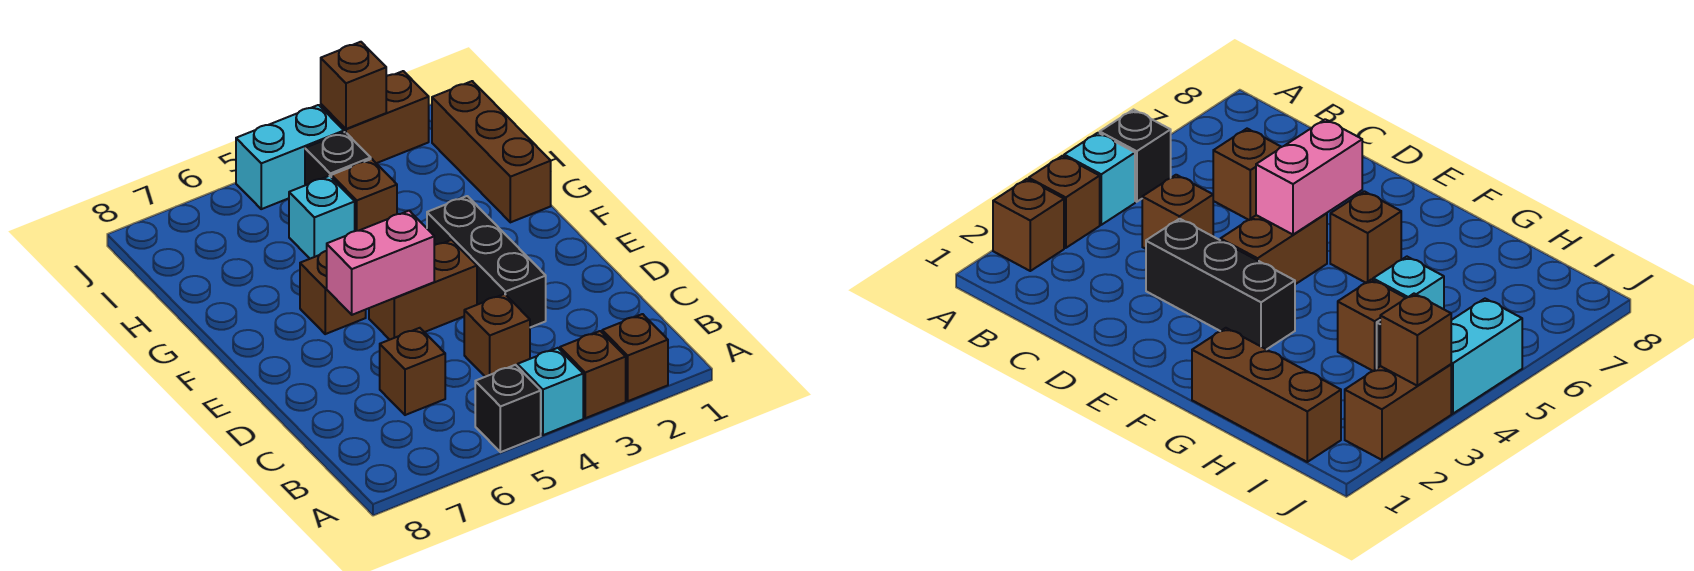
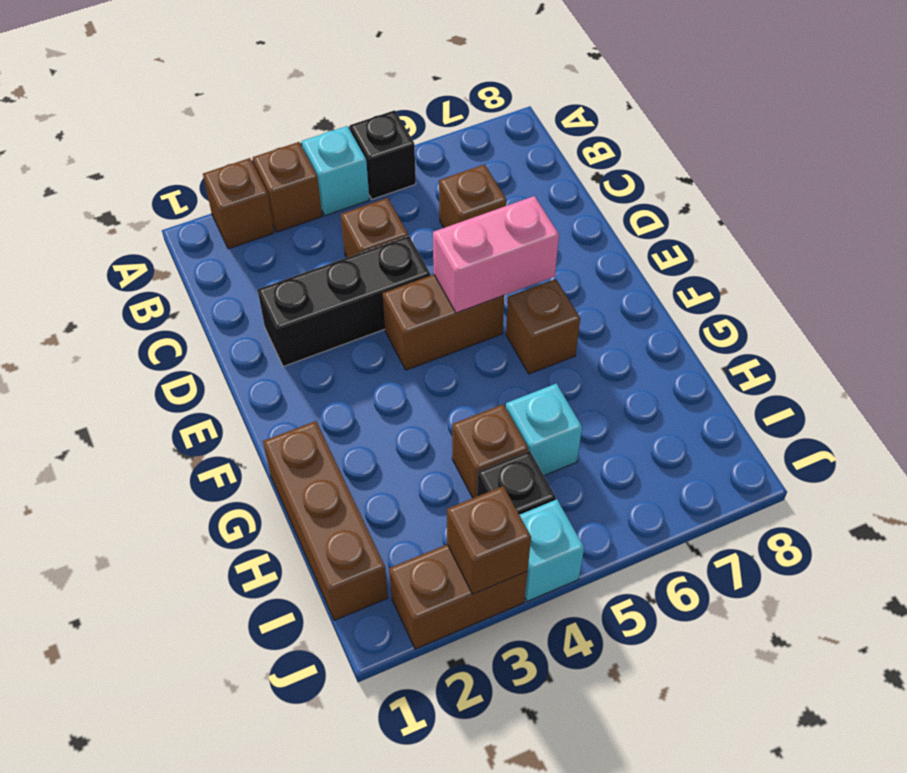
black 1x3 brick [427,196,546,327] -> black 1x3 brick turned to [257,236,430,367]
cyan 1x2 brick [236,105,344,209] -> cyan 1x1 brick [520,499,584,601]

